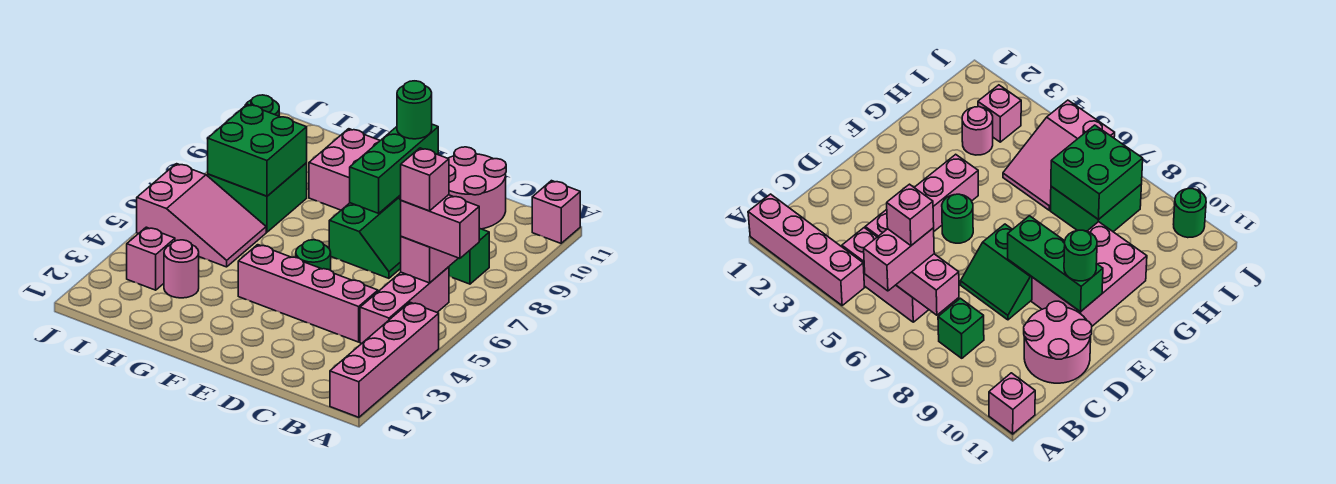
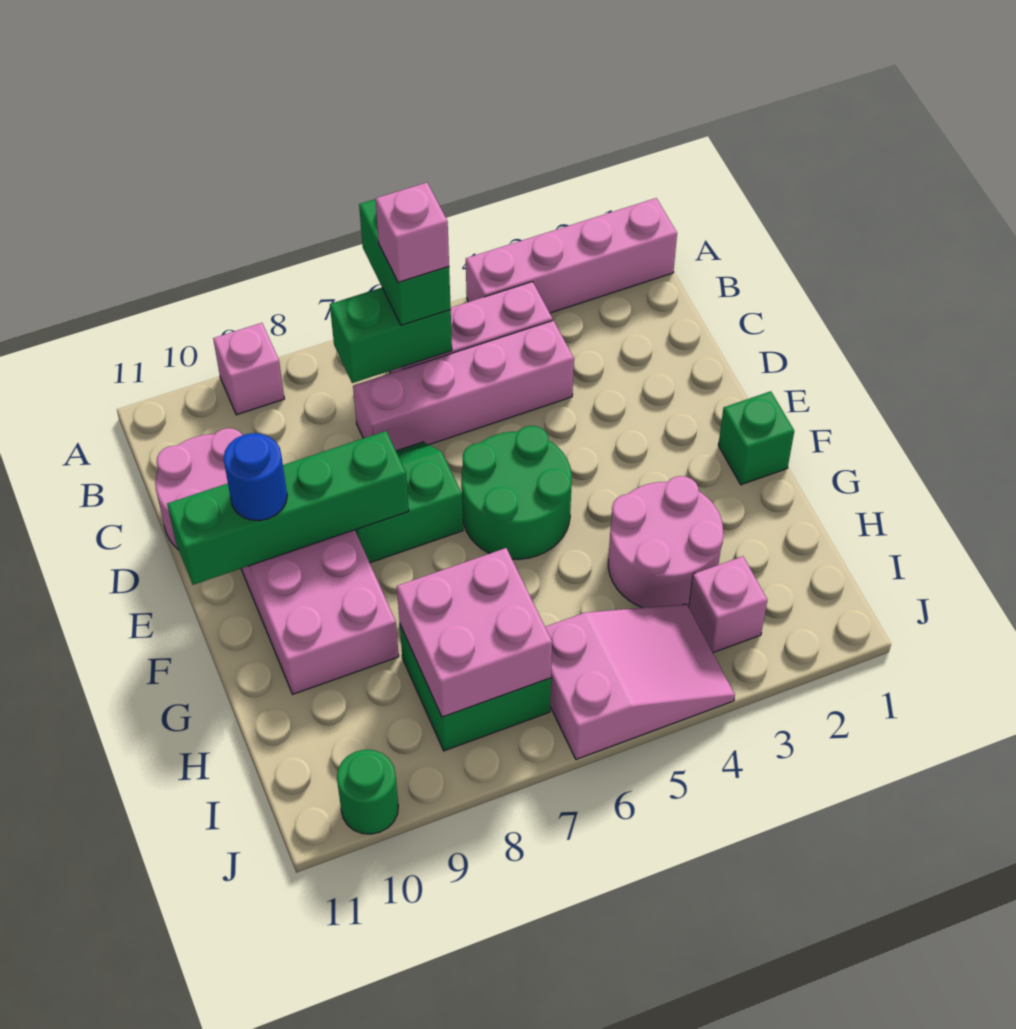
pink 1x2 brick [401,195,479,258] -> green 1x2 brick [359,199,451,325]
pink 1x1 brick [532,181,580,243] -> pink 1x1 brick moved to [213,323,284,415]
pink 1x2 brick [401,237,458,283] -> green 1x2 brick [330,288,452,383]
green 1x1 brick [449,228,489,284] -> green 1x1 brick moved to [718,391,794,485]
pink 1x4 brick [238,245,378,342] -> pink 1x4 brick turned to [353,320,574,451]
green 1x1 round brick [296,240,331,270] -> green 2x2 round brick [461,426,572,559]
green 1x3 brick [350,124,438,213] -> green 1x4 brick [167,431,409,585]
green 1x1 round brick [397,81,432,139] -> blue 1x1 round brick [223,433,287,521]
pink 1x1 round brick [164,240,199,298] -> pink 2x2 round brick [608,476,724,608]
pink 2x3 slope [137,164,266,267] -> pink 2x3 slope turned to [545,604,735,759]
green 2x2 brick [208,104,307,196] -> pink 2x2 brick [397,548,552,717]

